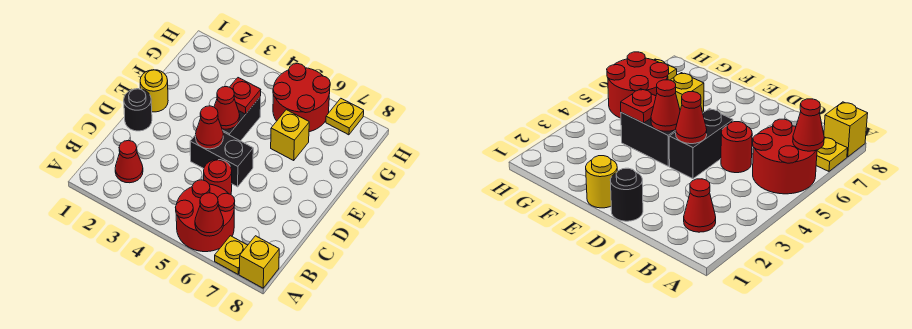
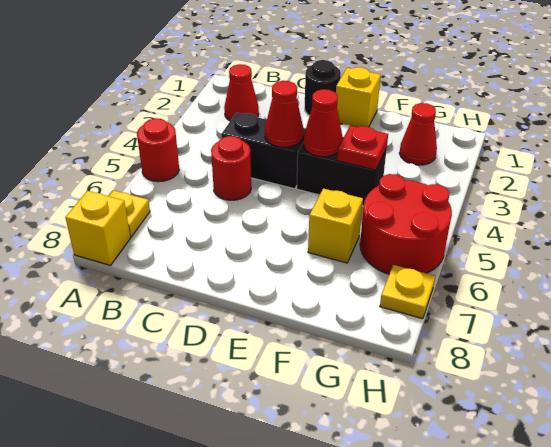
red 2x2 round brick [176,180,235,252] -> red 1x1 round brick [137,118,179,182]
red 1x1 cone [195,193,224,236] -> red 1x1 cone moved to [400,103,437,165]
black 1x2 brick [190,132,253,187] -> black 1x2 brick turned to [221,113,306,189]
yellow 1x1 round brick [140,70,168,112] -> yellow 1x1 brick [336,67,381,127]

